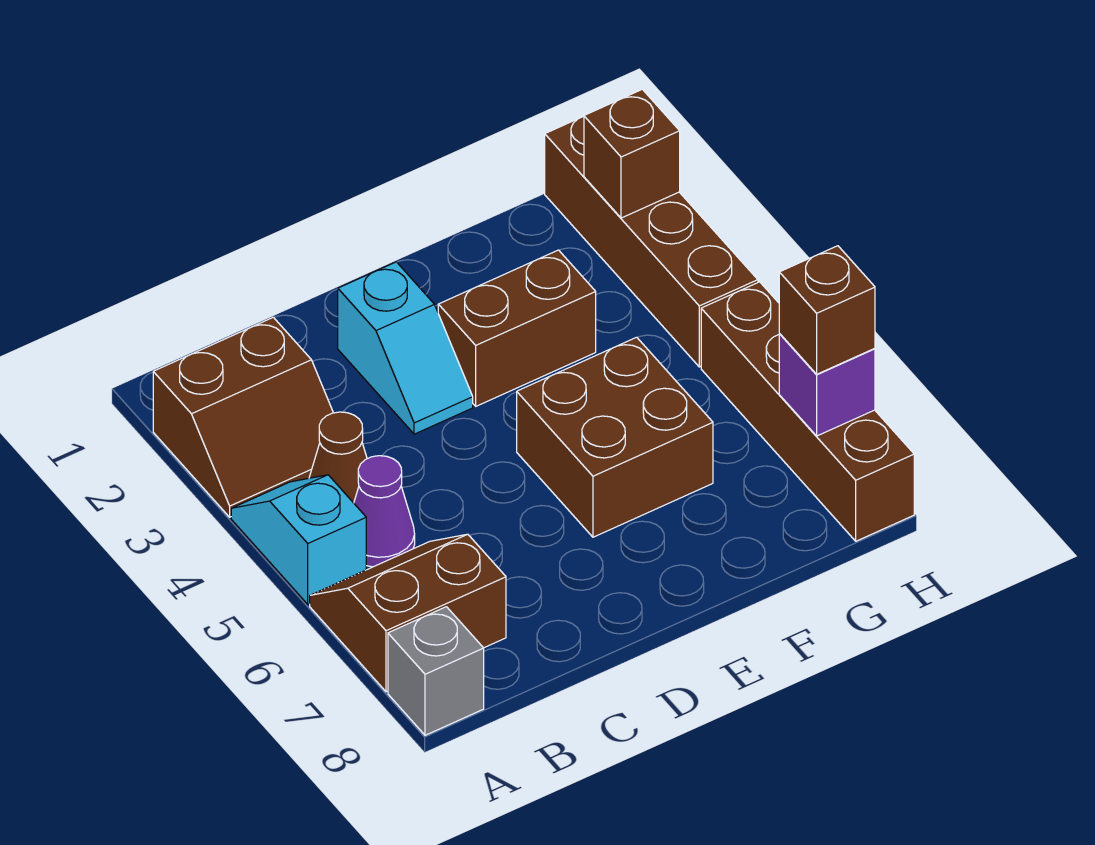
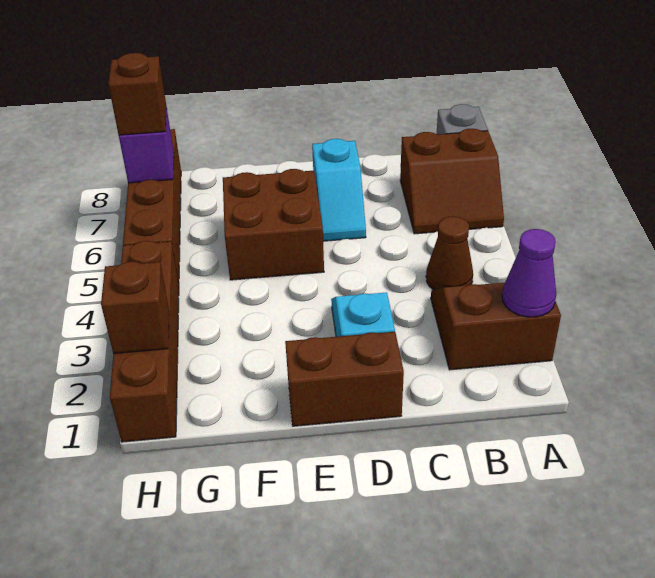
cyan 1x2 slope [231,475,366,604] -> cyan 1x2 slope moved to [312,139,366,241]
purple 1x1 cone [354,456,415,567] -> purple 1x1 cone moved to [502,229,556,317]
brown 1x2 brick [438,250,596,406] -> brown 1x2 brick moved to [285,332,404,426]

